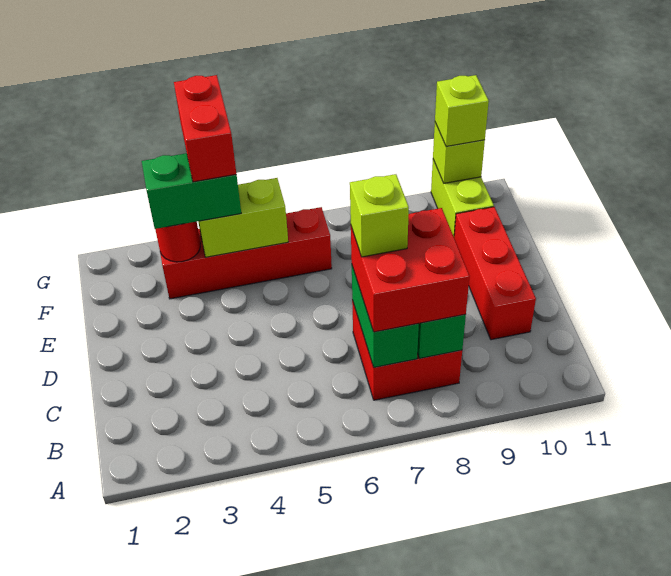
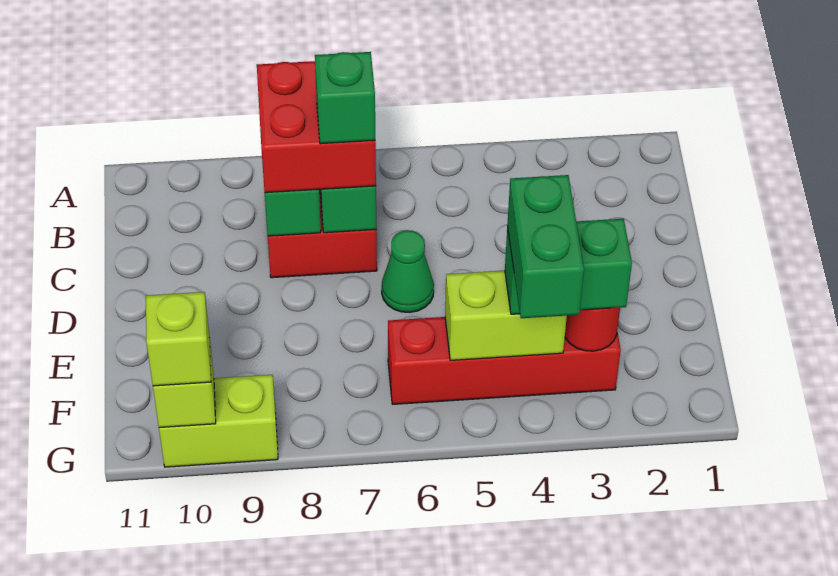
lime 1x1 brick [350,174,409,257] -> green 1x1 brick [315,52,375,144]
red 1x3 brick [454,207,536,340] -> none
none -> green 1x1 cone [382,230,434,312]
red 1x2 brick [174,75,236,182] -> green 1x2 brick [507,175,584,318]
lime 1x2 brick [431,160,494,236] -> lime 1x2 brick turned to [159,375,278,467]

